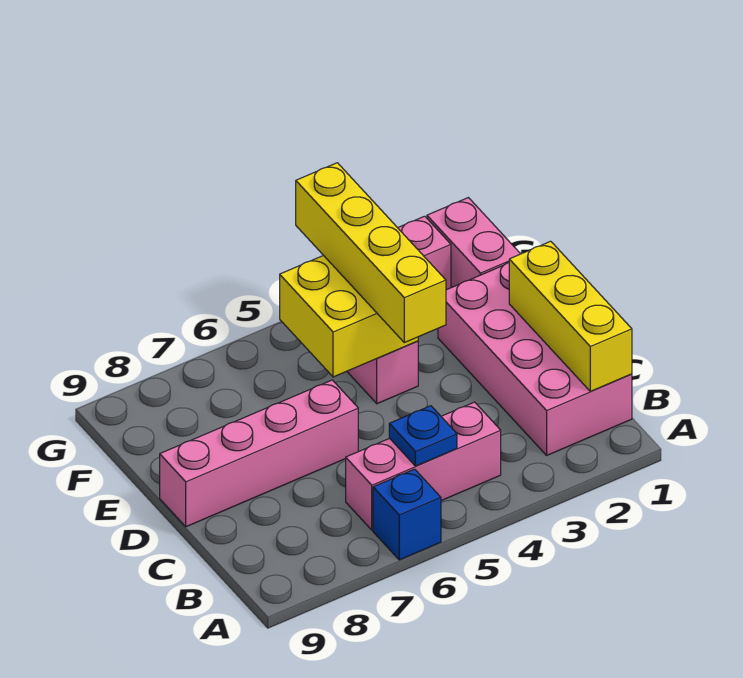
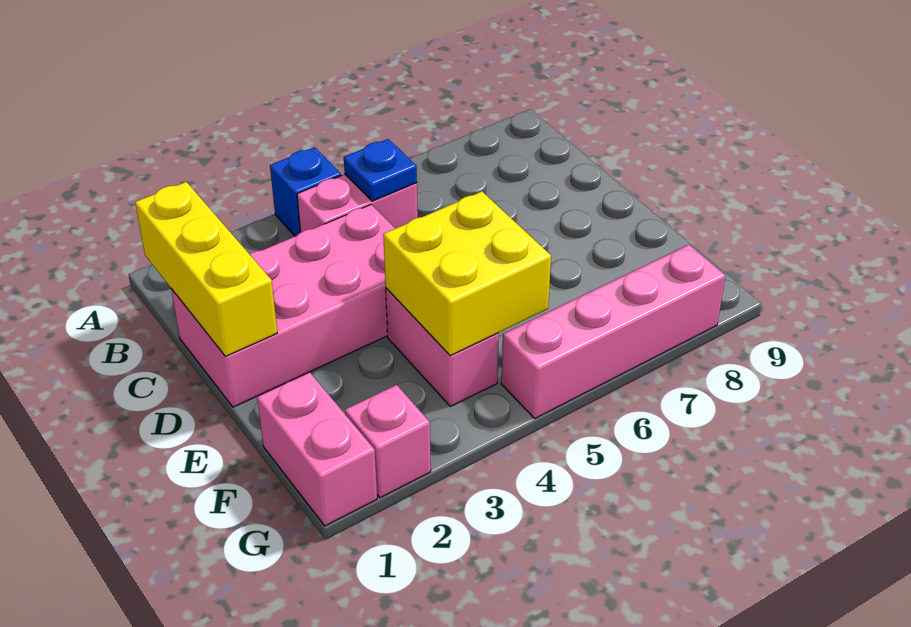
blue 1x1 brick [373,469,441,560] -> blue 1x1 brick moved to [270,147,341,236]
pink 2x4 brick [438,263,632,455] -> pink 2x4 brick turned to [171,205,395,407]
pink 1x3 brick [346,402,501,530] -> pink 1x2 brick [297,174,418,232]
yellow 1x4 brick [296,163,446,343] -> none
pink 1x4 brick [160,380,358,527] -> pink 1x4 brick moved to [501,245,725,418]

